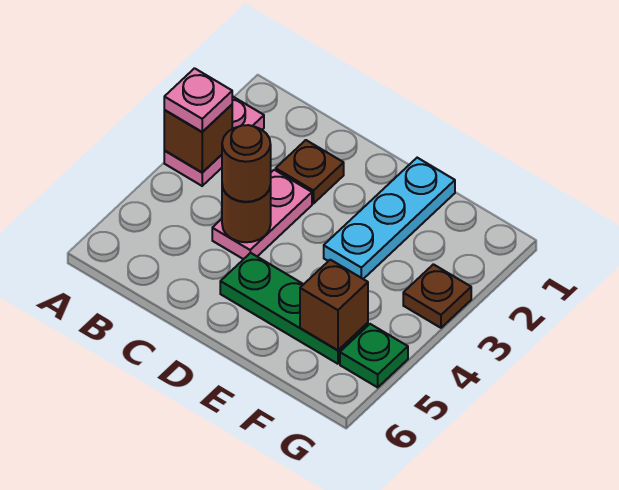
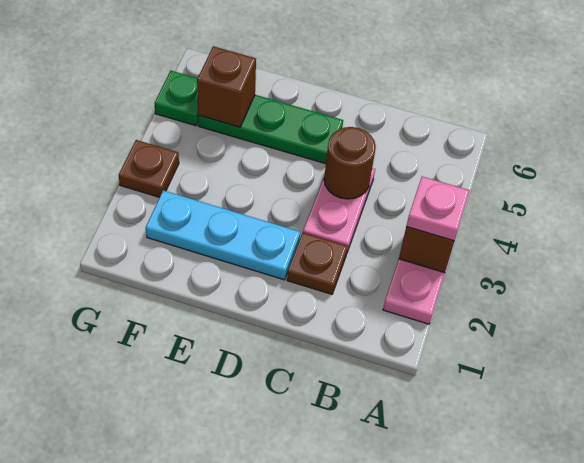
brown 1x1 round brick [222,125,271,202] -> none
cyan 1x3 plate [324,158,455,279] -> cyan 1x3 plate turned to [146,190,300,280]

